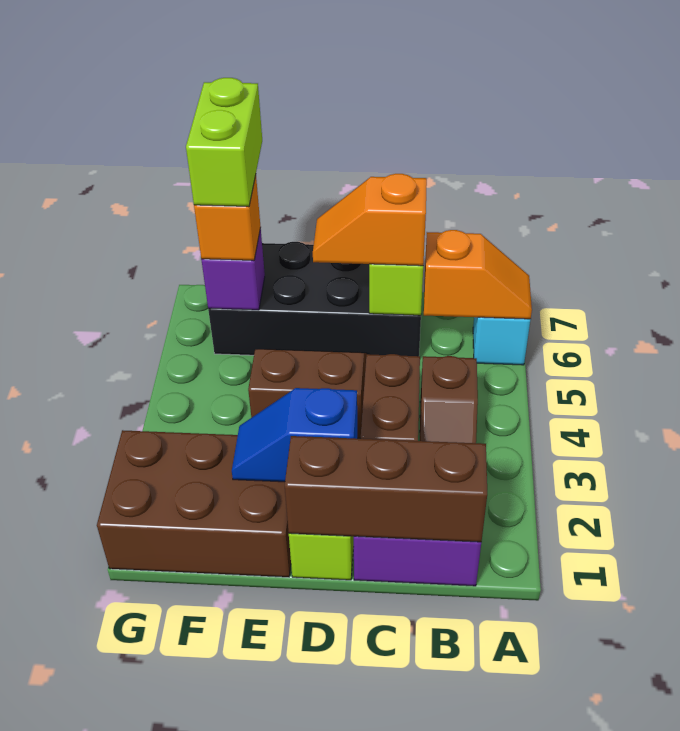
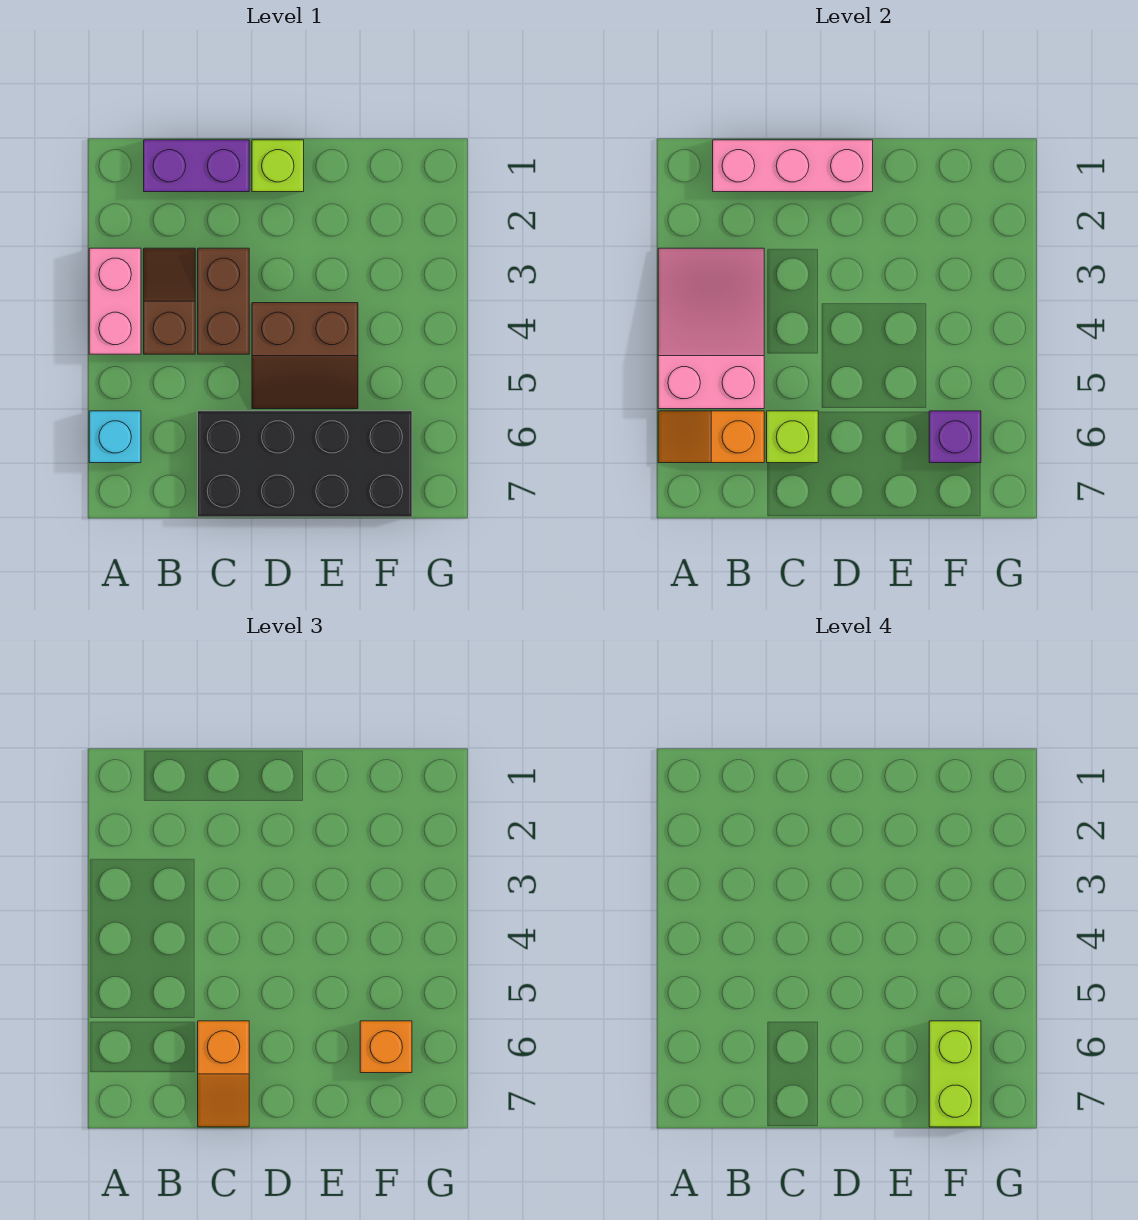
none -> pink 1x2 brick [89,248,141,354]
none -> pink 2x3 slope [658,248,764,409]
brown 1x3 brick [285,436,487,542] -> pink 1x3 brick [713,140,873,192]
orange 1x2 slope [313,174,427,266] -> orange 1x2 slope turned to [198,1021,249,1127]
blue 1x2 slope [232,388,357,482] -> none
brown 2x3 brick [97,430,291,577] -> none

